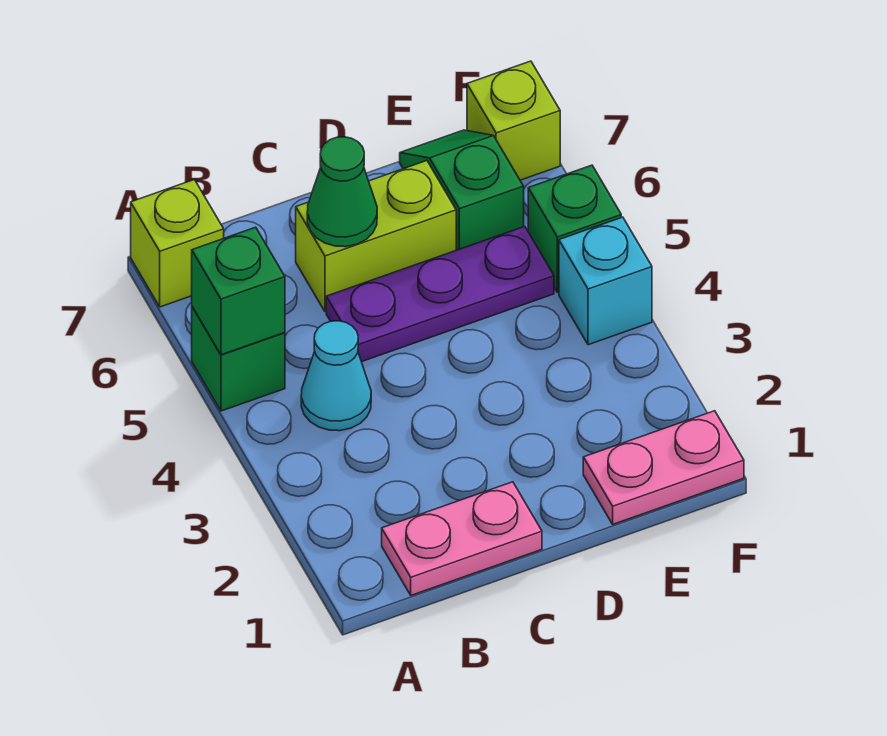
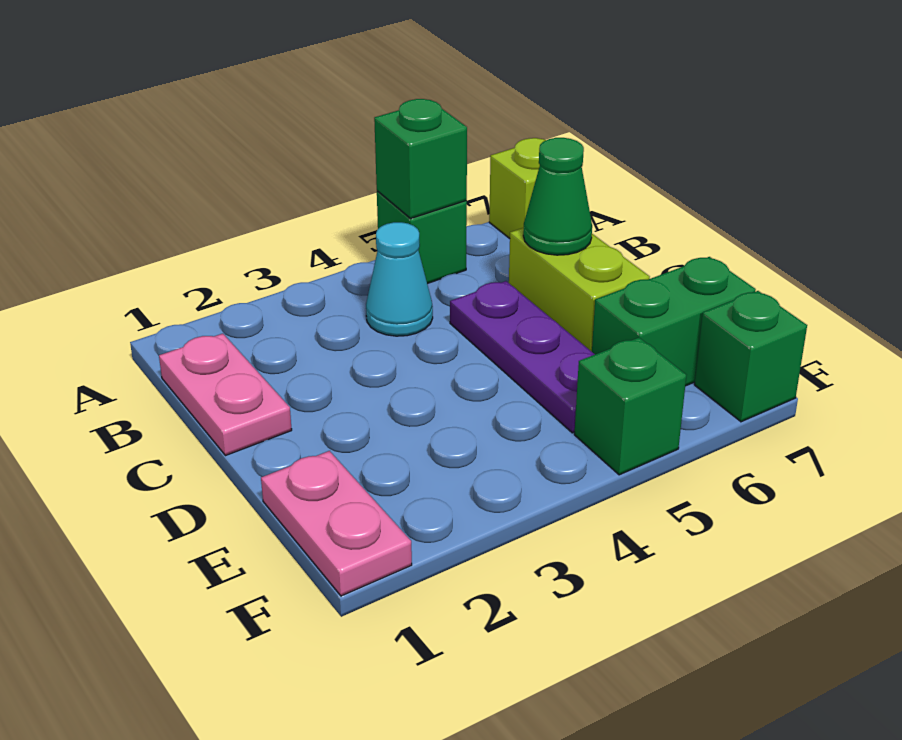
green 1x2 slope [400,130,524,250] -> green 1x2 brick [592,257,756,386]
cyan 1x1 brick [559,217,652,345] -> none
lime 1x1 brick [467,61,560,180] -> green 1x1 brick [694,291,807,422]

